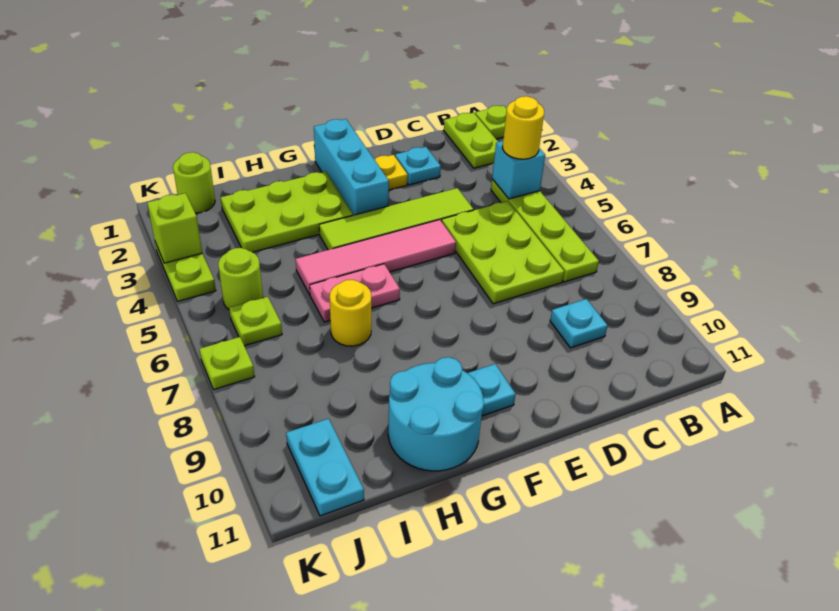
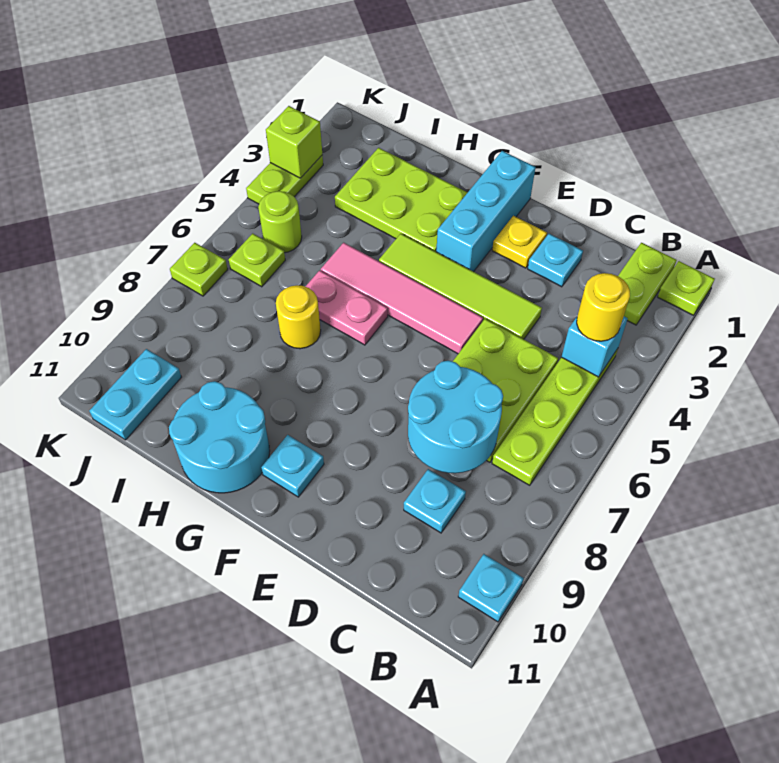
none -> cyan 1x1 plate [458,554,524,622]
none -> cyan 2x2 round brick [408,361,503,473]
lime 1x1 round brick [173,152,215,213] -> none

